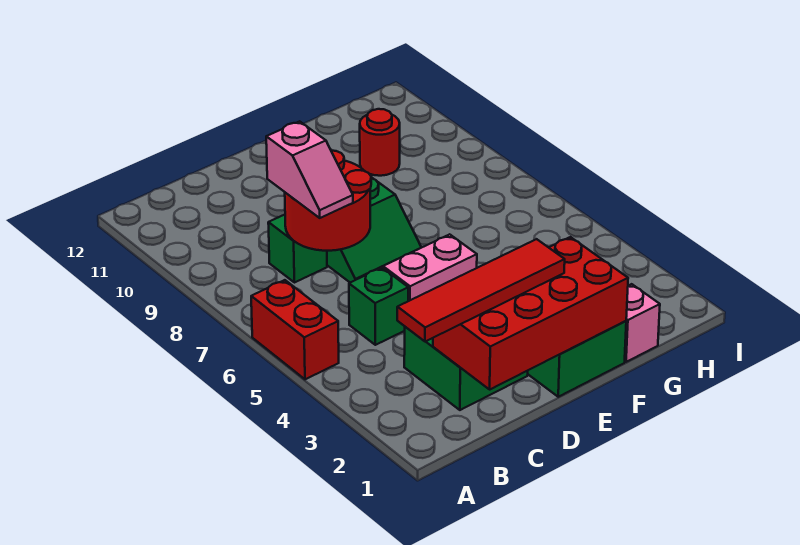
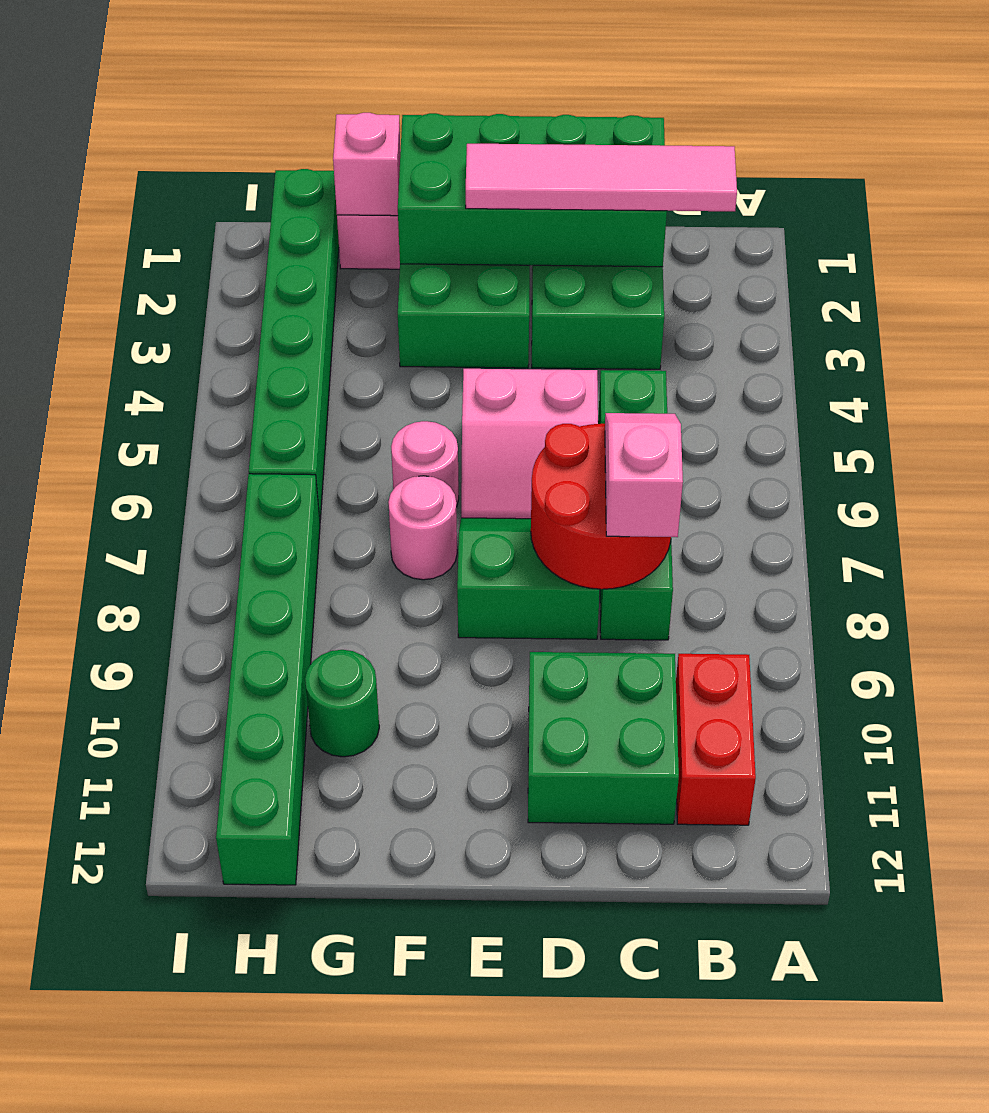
red 1x2 brick [251,280,339,379] -> red 1x2 brick moved to [676,654,756,825]
red 1x4 tile [397,239,565,342] -> pink 1x4 tile [466,144,737,211]
red 2x4 brick [433,237,628,389] -> green 2x4 brick [398,113,667,267]
none -> green 2x2 brick [528,652,679,824]
none -> pink 1x1 round brick [391,421,459,507]
none -> pink 1x1 round brick [388,476,457,580]
none -> pink 1x1 brick [333,113,401,216]
red 1x1 round brick [360,109,400,176] -> green 1x1 round brick [305,650,379,757]
none -> green 1x6 brick [249,169,339,519]
none -> green 1x6 brick [216,474,320,885]

